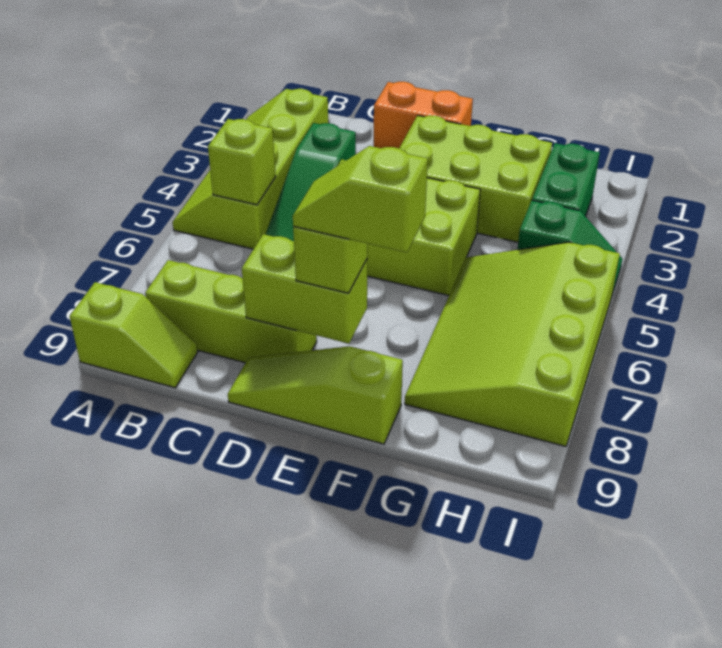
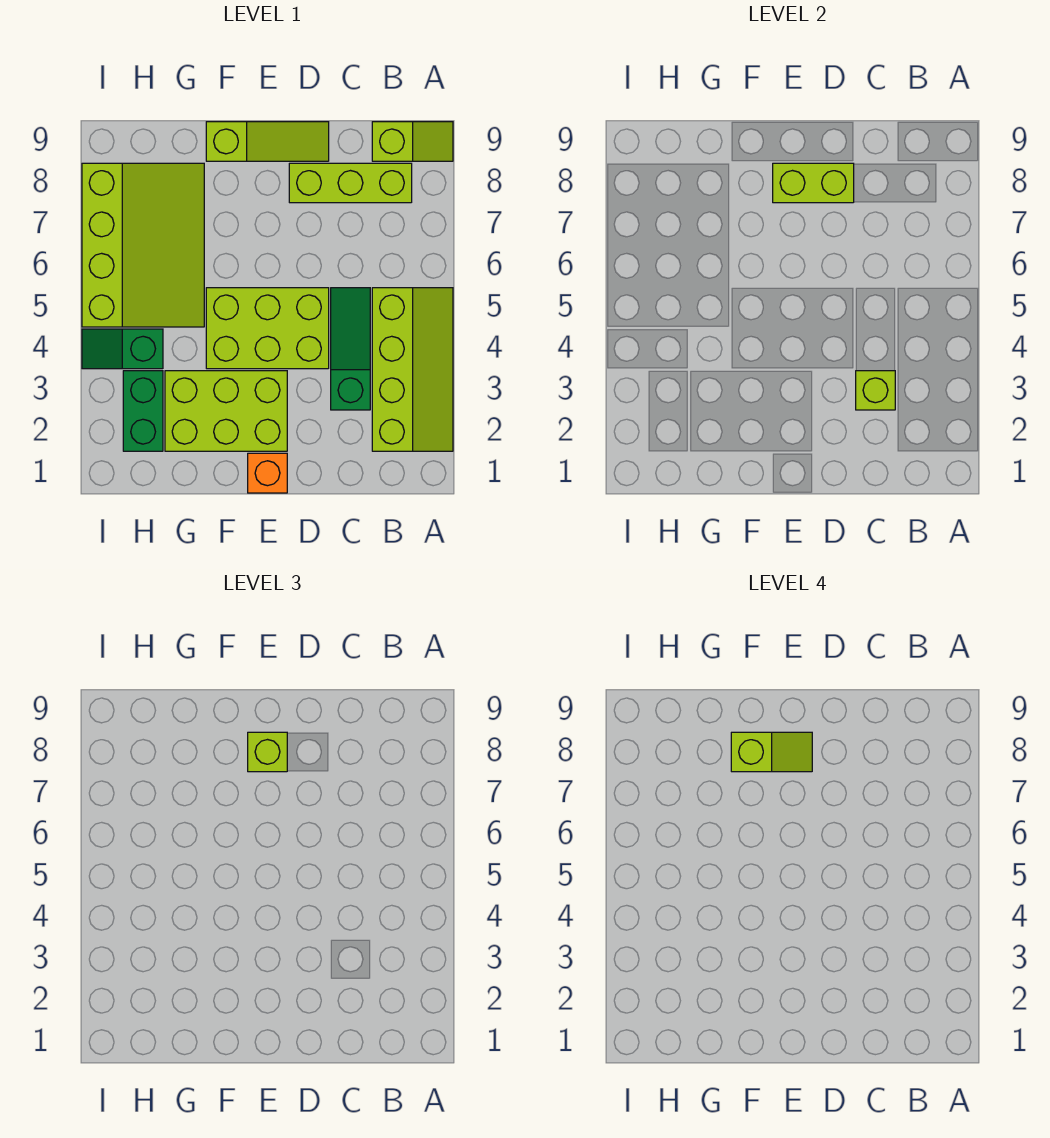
lime 1x2 slope [70,282,198,388] -> lime 1x2 slope turned to [372,122,453,161]
lime 1x1 brick [208,119,276,205] -> lime 1x1 brick moved to [856,371,895,410]
orange 1x2 brick [374,82,473,148] -> orange 1x1 brick [248,453,287,493]

